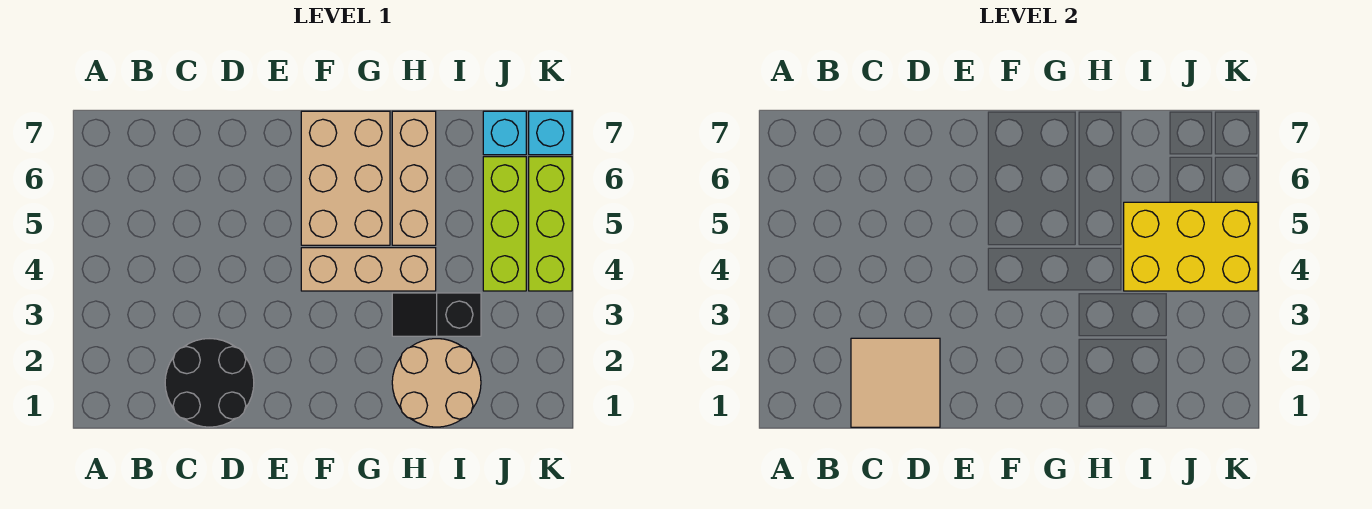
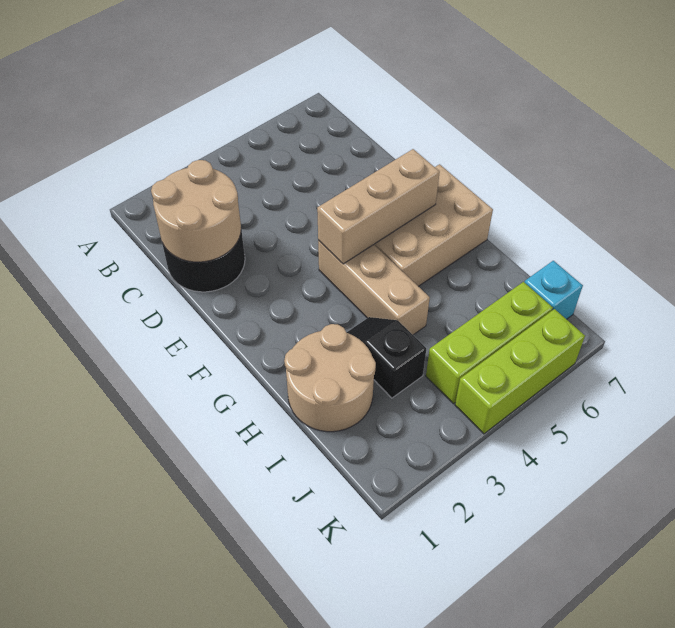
tan 2x2 tile [851,338,940,427] -> tan 2x2 round brick [151,160,241,262]
tan 1x3 brick [392,111,436,245] -> tan 1x3 brick moved to [317,149,440,264]
yellow 2x3 brick [1124,202,1258,291] -> none
cyan 1x1 brick [529,111,572,155] -> none

